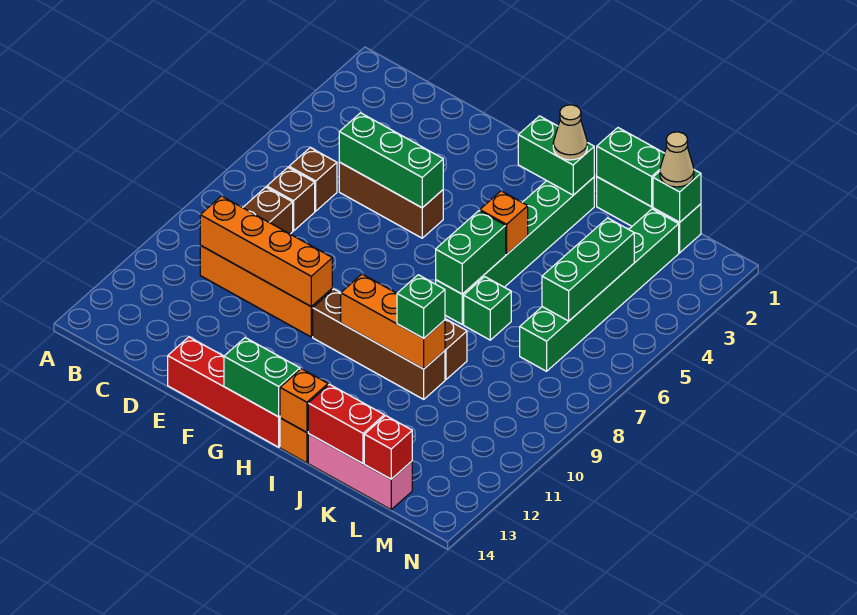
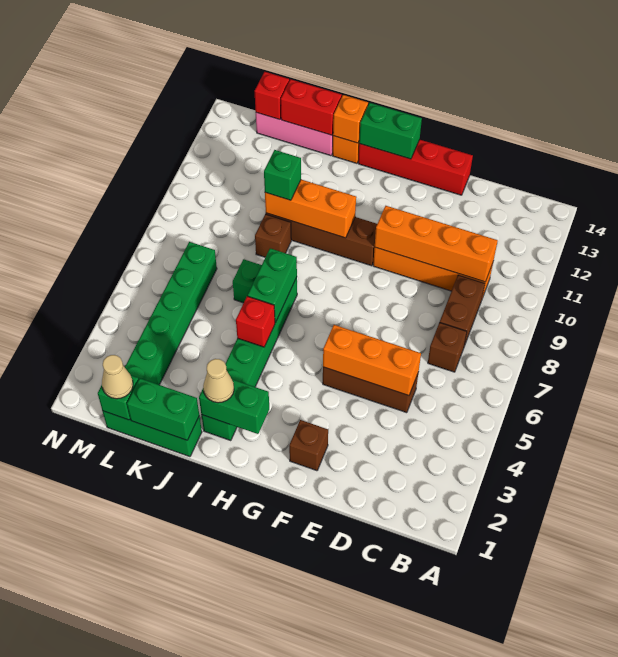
brown 1x1 brick [289,148,337,211] -> brown 1x1 brick moved to [289,420,328,471]
green 1x3 brick [339,113,443,208] -> orange 1x3 brick [323,325,421,396]
orange 1x1 brick [480,191,528,255] -> red 1x1 brick [236,296,275,347]
green 1x3 brick [542,218,634,321] -> none

